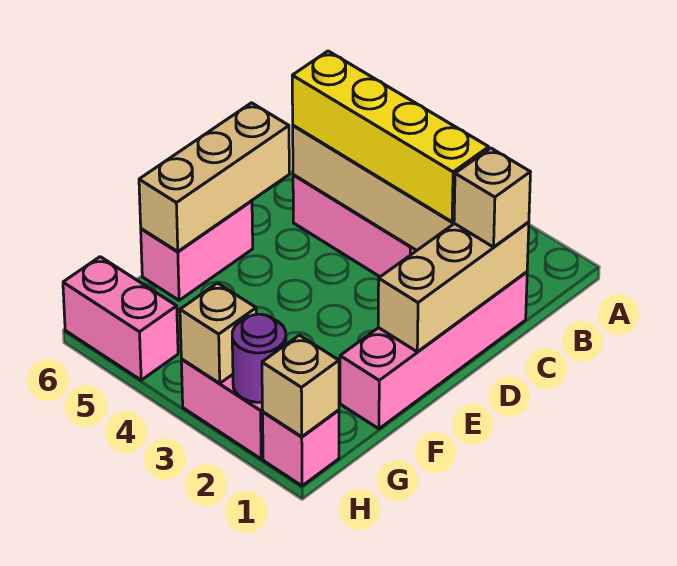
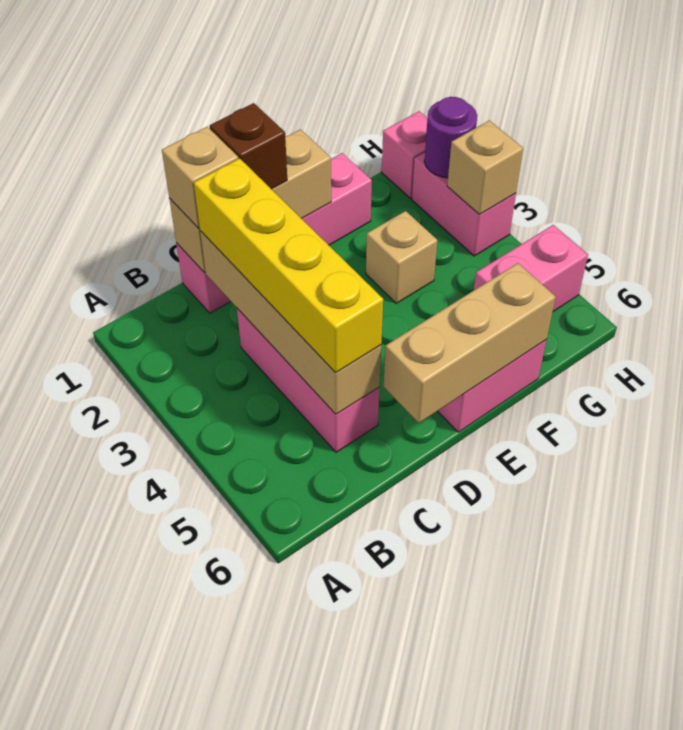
none -> brown 1x1 brick [210,103,287,189]
tan 1x1 brick [262,335,339,437] -> tan 1x1 brick moved to [366,211,438,303]
pink 1x2 brick [63,257,178,380] -> pink 1x2 brick turned to [474,225,588,311]

